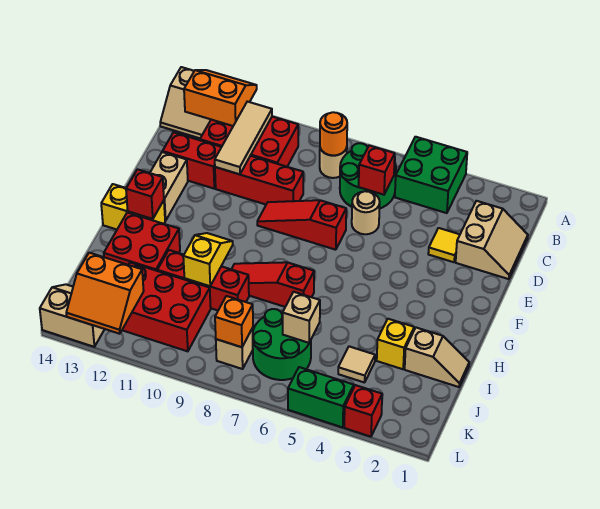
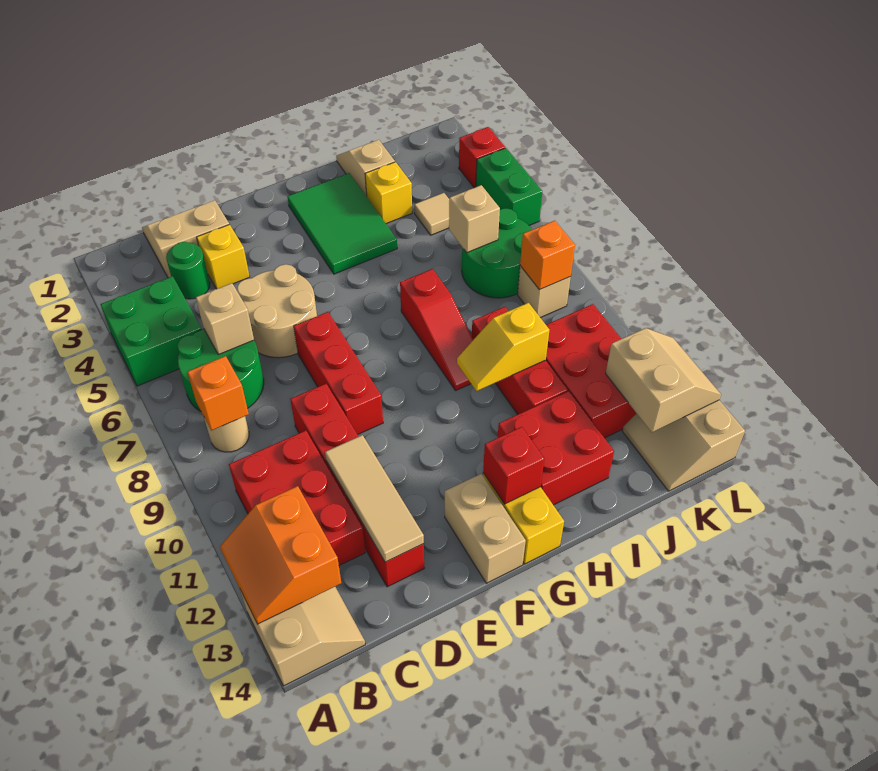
orange 1x1 round brick [320,112,347,156] -> orange 1x1 brick [188,356,249,431]
tan 1x3 tile [215,102,272,174] -> tan 1x3 tile turned to [325,435,424,562]
none -> green 1x1 round brick [166,242,210,299]
red 1x1 brick [359,146,395,195] -> tan 1x1 brick [196,283,254,355]
yellow 1x1 tile [428,228,460,262] -> yellow 1x1 brick [197,224,250,289]
tan 1x1 round brick [352,191,380,234] -> tan 2x2 round brick [237,264,317,358]
red 1x3 slope [257,200,346,250] -> red 1x3 brick [294,312,383,435]
tan 1x2 brick [150,152,188,221] -> tan 1x2 brick turned to [445,474,526,583]
none -> green 2x3 tile [288,173,397,274]
orange 2x2 slope [66,253,144,334] -> tan 2x2 slope [606,328,721,432]

